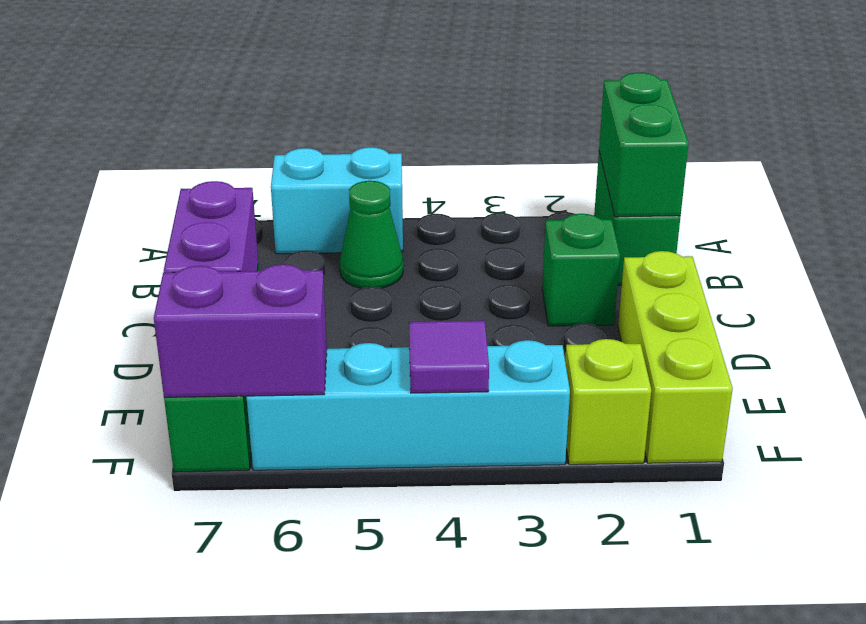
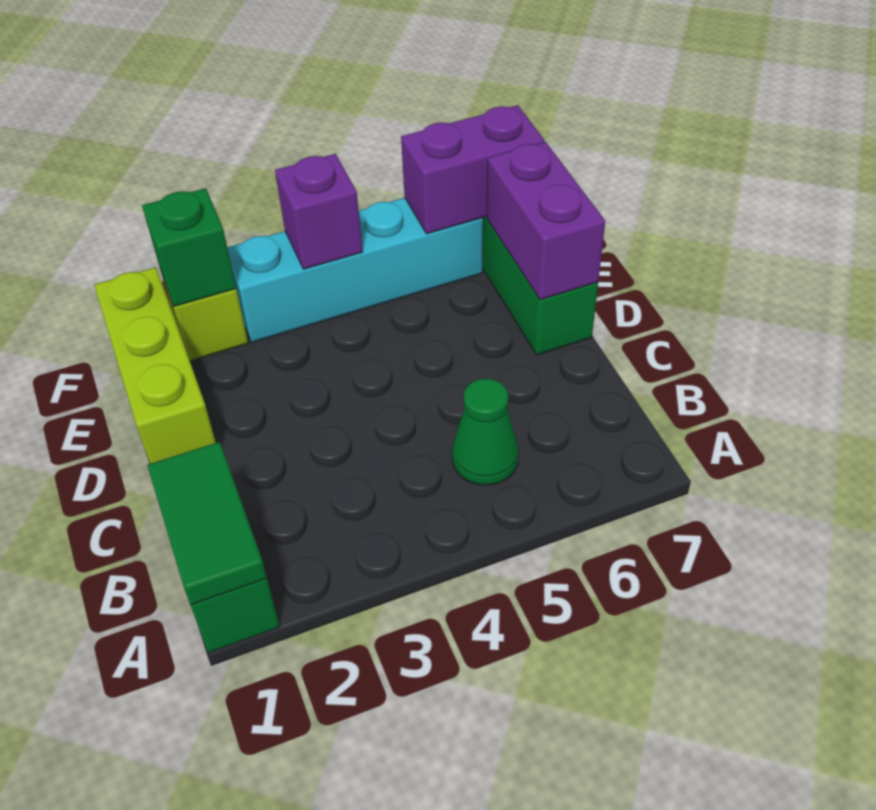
green 1x2 brick [599,73,689,217] -> green 1x2 tile [147,442,267,605]
cyan 1x2 brick [271,147,403,254] -> none
green 1x1 brick [542,214,620,326] -> green 1x1 brick moved to [142,188,236,306]
purple 1x1 tile [409,321,489,393] -> purple 1x1 brick [275,154,363,269]

